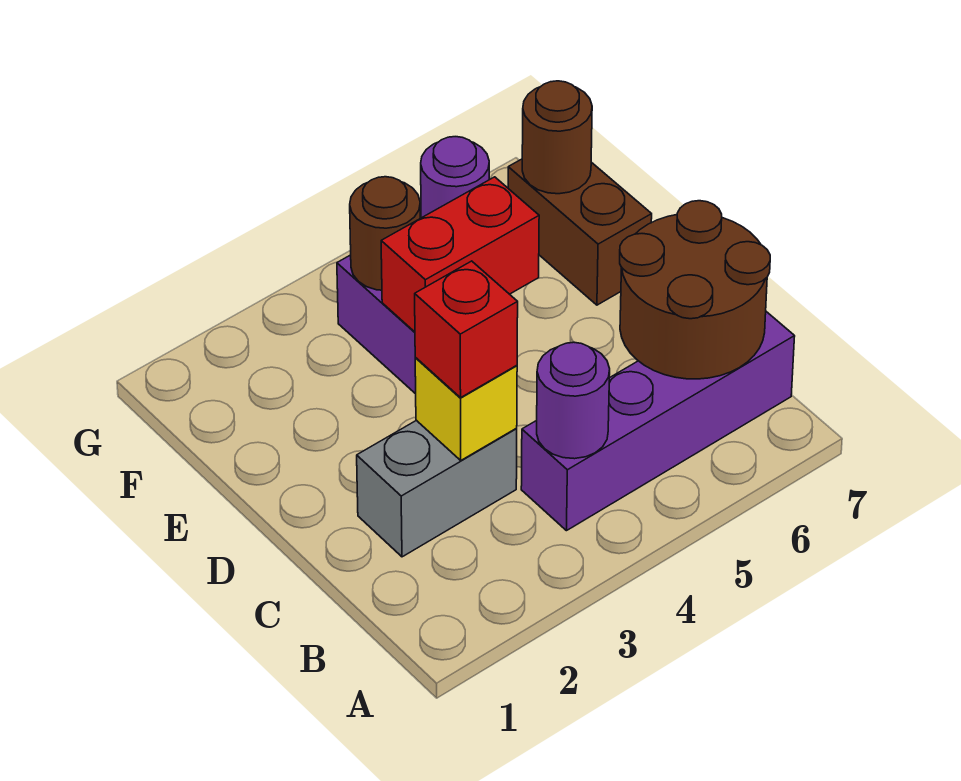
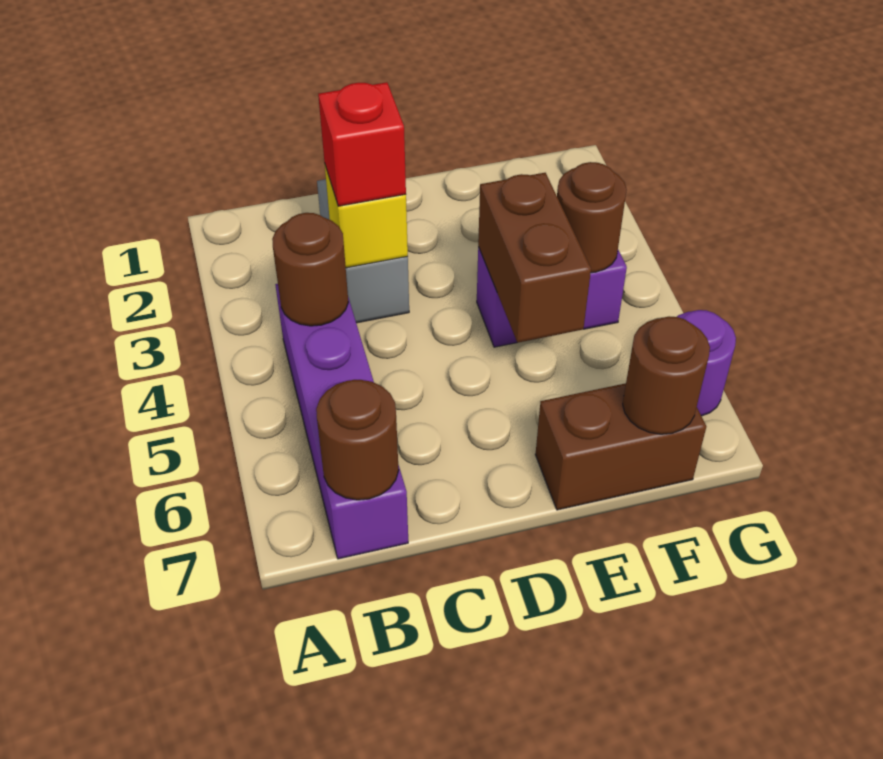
purple 1x1 round brick [537,342,610,459] -> brown 1x1 round brick [272,213,348,326]
brown 2x2 round brick [620,201,770,379] -> brown 1x1 round brick [316,380,399,500]
red 1x2 brick [381,177,539,332] -> brown 1x2 brick [478,173,591,343]

